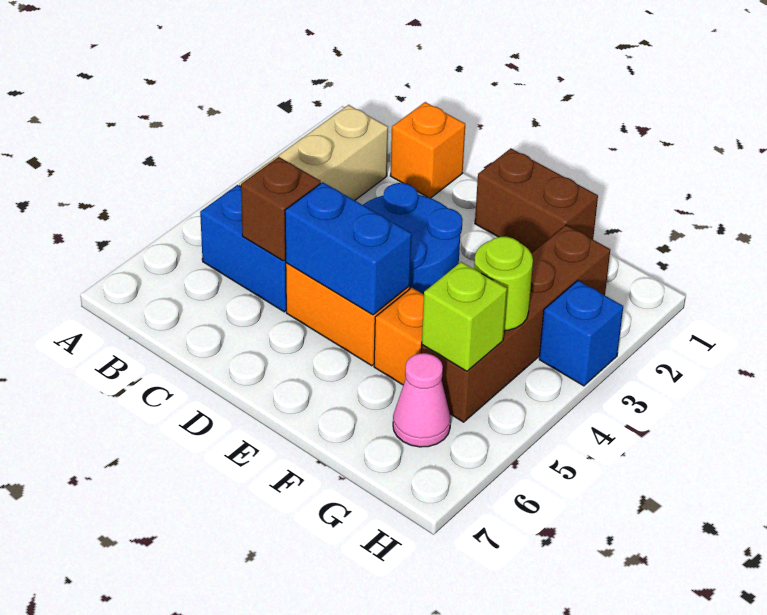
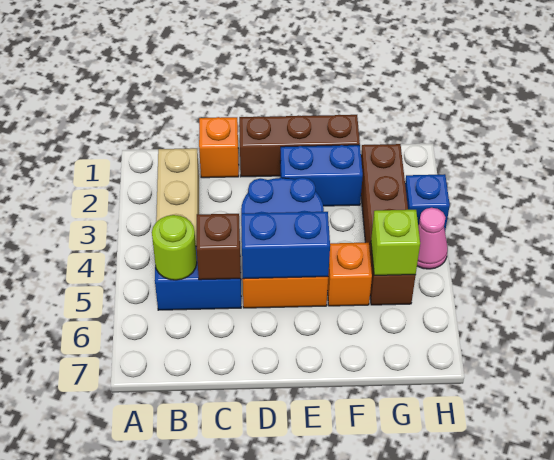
brown 1x2 brick [475,148,598,254] -> brown 1x3 brick [239,115,360,177]
none -> blue 1x2 brick [280,145,363,206]
lime 1x1 round brick [474,237,533,331] -> lime 1x1 round brick moved to [152,215,197,280]
pink 1x1 cone [393,353,451,447] -> pink 1x1 cone moved to [417,208,448,269]

